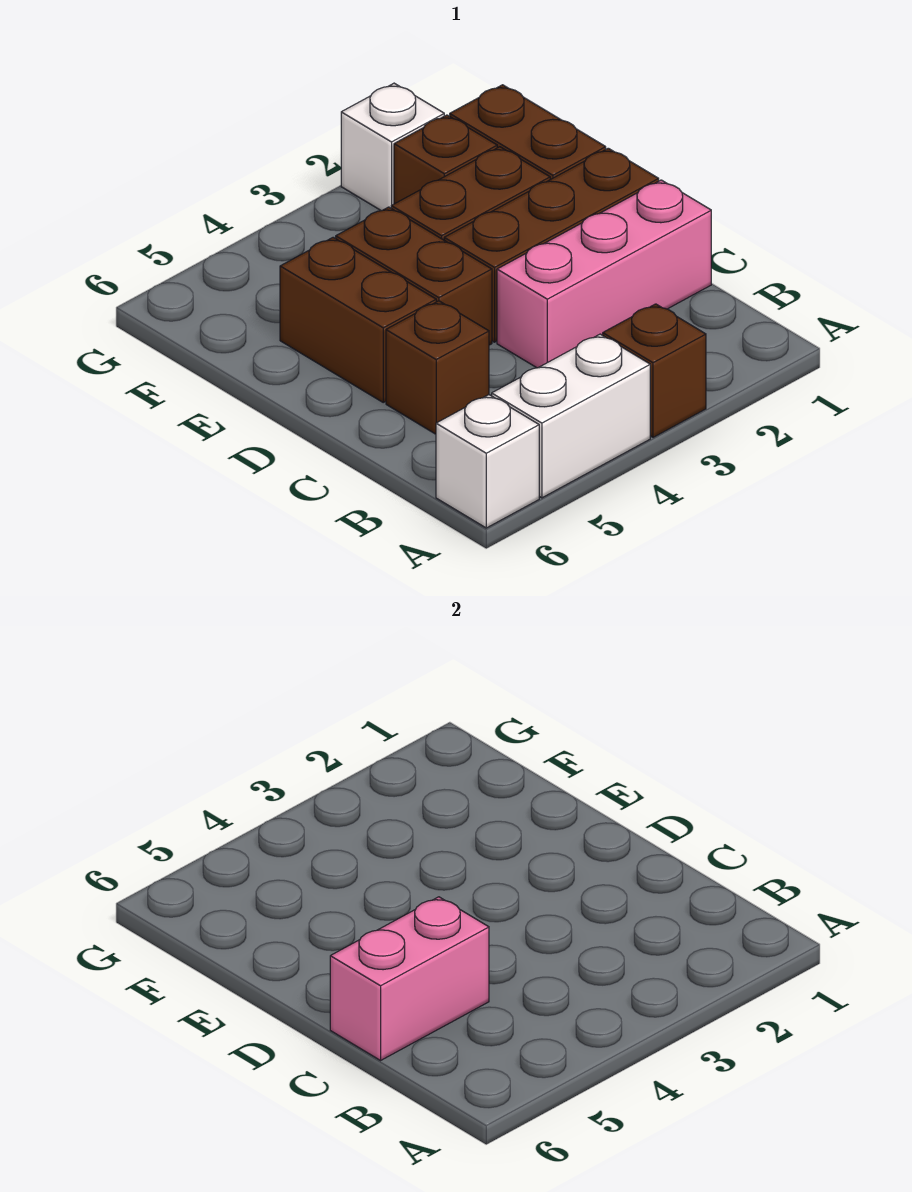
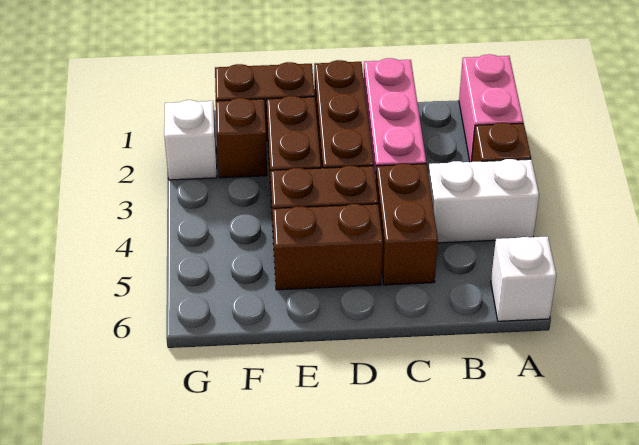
white 1x2 brick [492,334,650,498] -> white 1x2 brick turned to [428,159,539,243]
brown 1x1 brick [386,301,489,434] -> brown 1x2 brick [376,163,438,285]
pink 1x2 brick [330,897,489,1060] -> pink 1x2 brick moved to [459,54,523,162]

